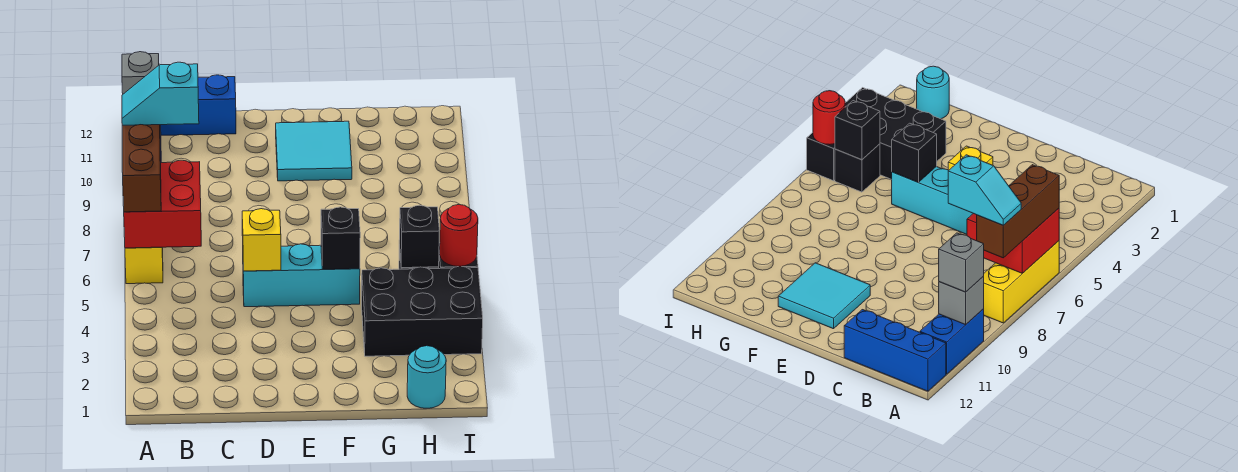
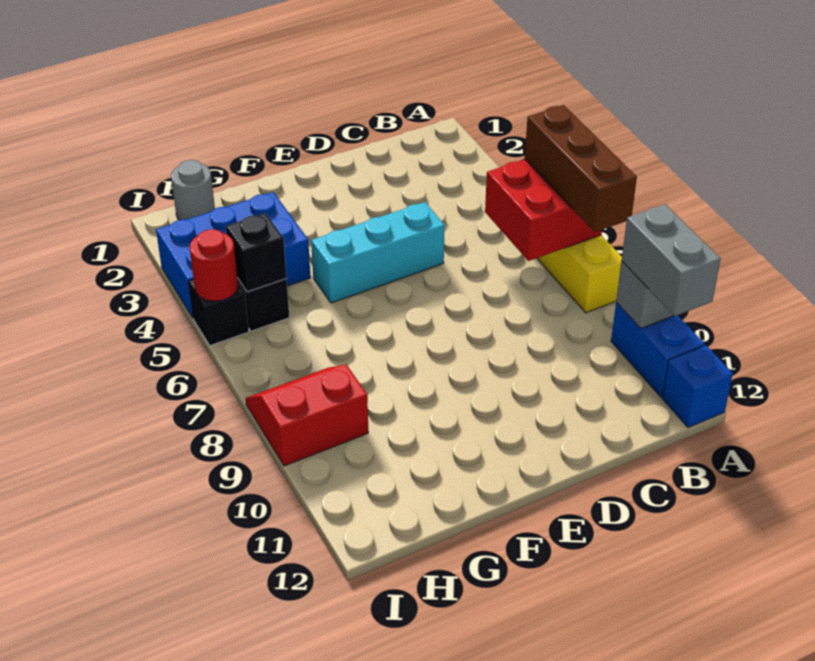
cyan 1x2 slope [122,62,199,125] -> none
grey 1x1 brick [122,52,159,94] -> grey 1x2 brick [622,204,721,316]
blue 1x3 brick [160,75,236,135] -> blue 1x1 brick [662,345,733,427]
yellow 1x1 brick [242,209,281,271] -> none
cyan 2x2 tile [276,121,352,181] -> none
black 1x1 brick [321,207,360,269] -> none
black 2x3 brick [362,266,483,356] -> blue 2x3 brick [156,192,311,318]
cyan 1x1 round brick [407,346,446,408] -> grey 1x1 round brick [171,160,215,220]
none -> red 2x2 slope [246,365,368,466]

